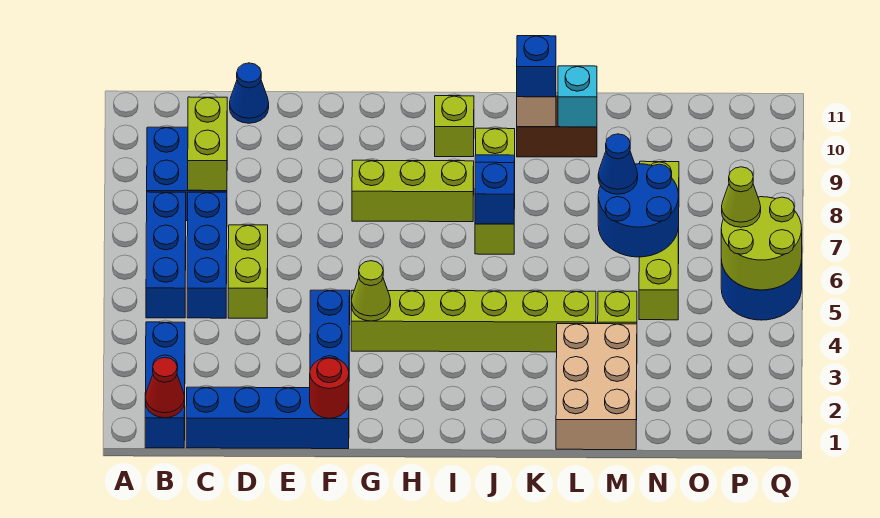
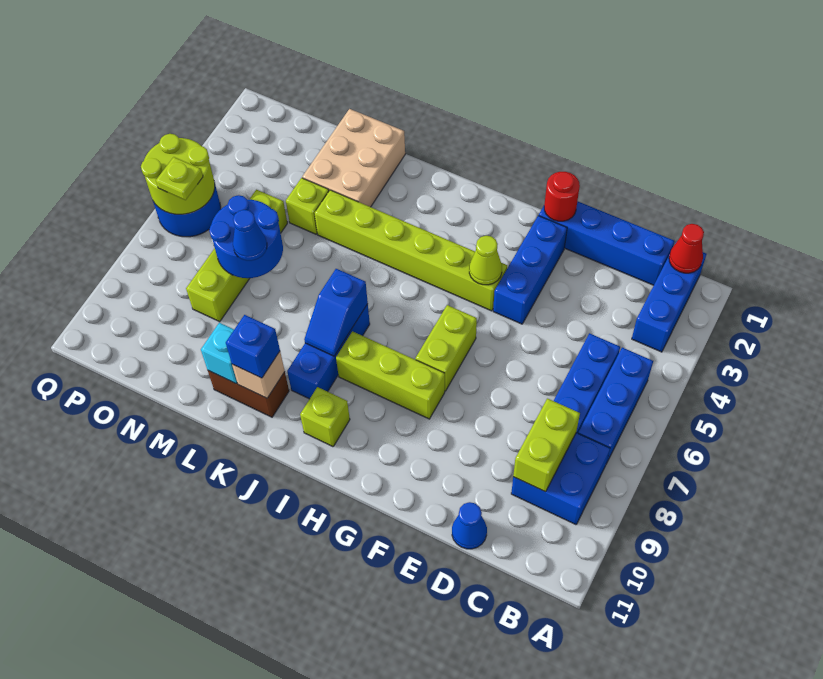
lime 1x2 brick [228,225,268,318] -> lime 1x2 brick moved to [415,305,477,391]
lime 1x3 brick [475,128,515,254] -> blue 1x3 brick [287,304,370,399]
lime 1x1 cone [722,167,761,227] -> lime 1x1 plate [156,157,203,200]

